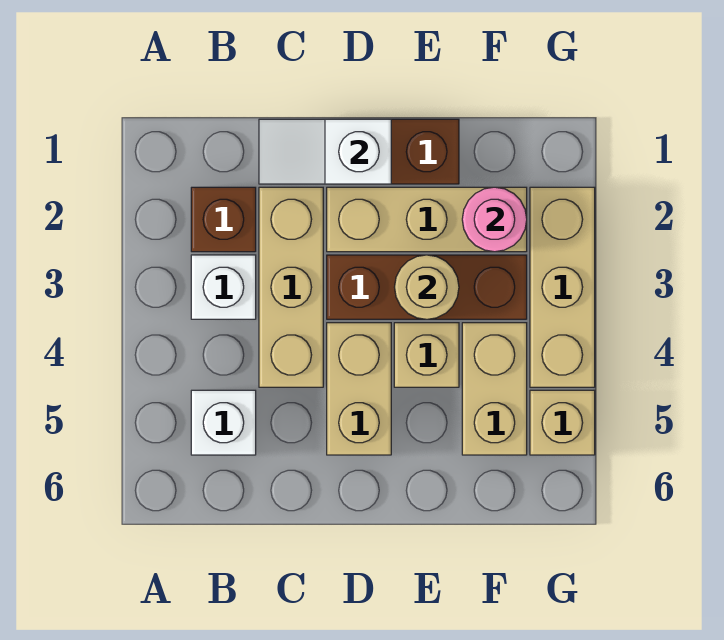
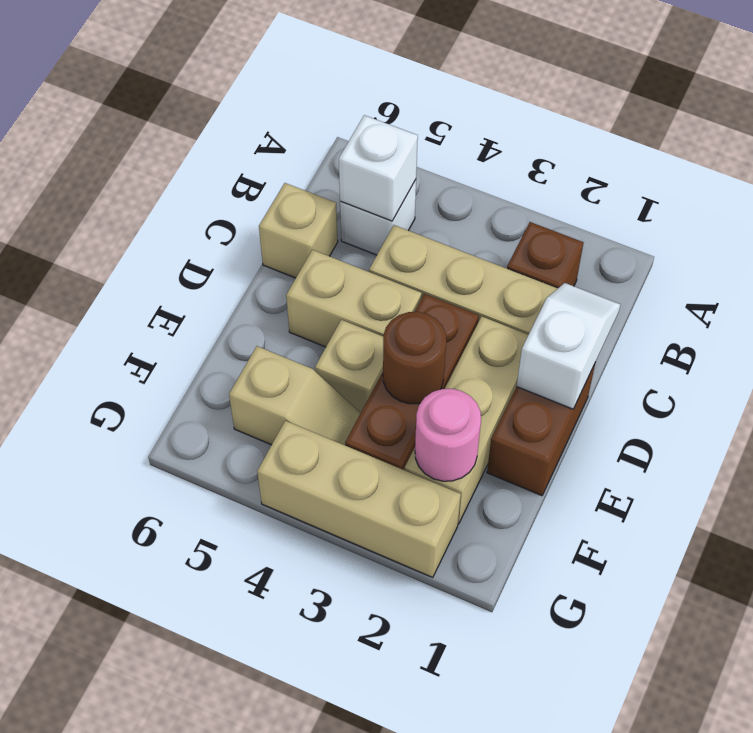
white 1x1 brick [191,255,256,319] -> white 1x1 brick moved to [339,115,418,221]
tan 1x1 round brick [395,255,459,319] -> brown 1x1 round brick [383,312,446,404]
tan 1x2 brick [462,323,527,455] -> tan 1x2 slope [229,346,361,445]
tan 1x1 brick [530,390,595,455] -> tan 1x1 brick moved to [259,183,338,278]

